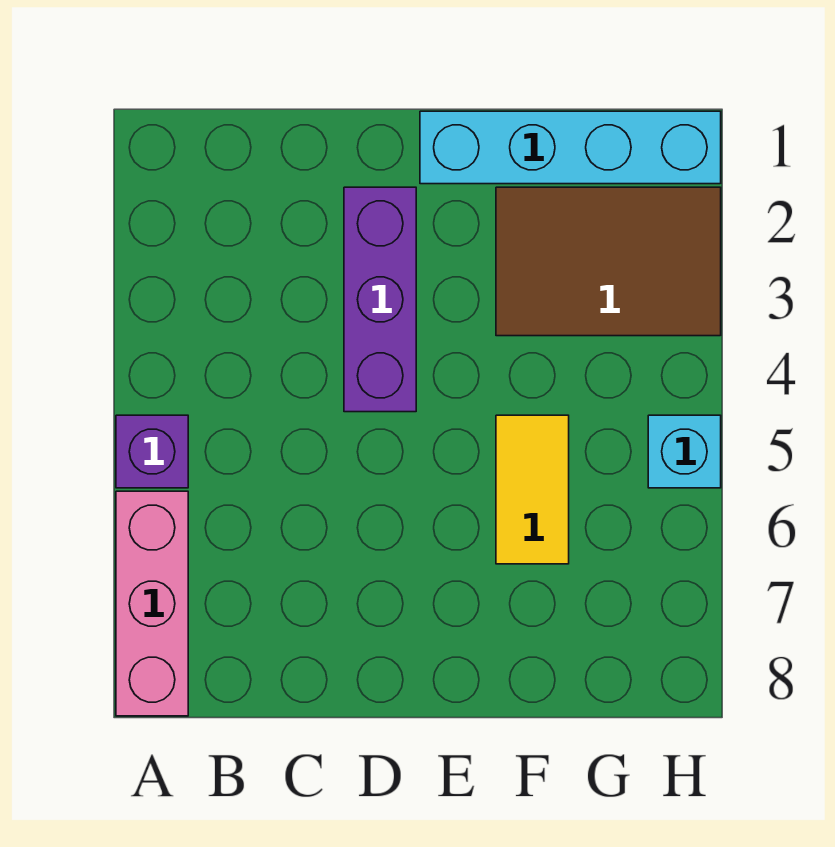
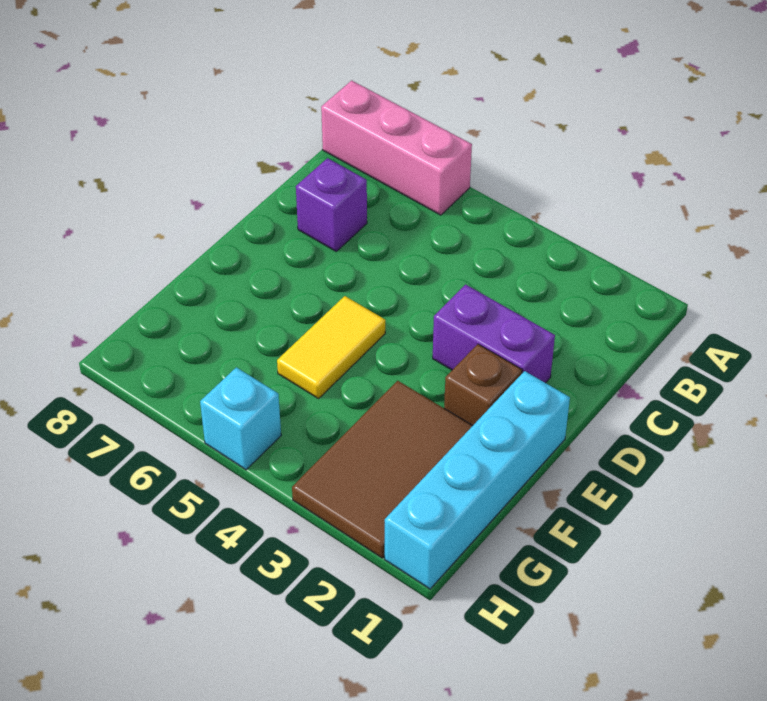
purple 1x1 brick [116,415,188,488] -> purple 1x1 brick moved to [296,158,367,251]
purple 1x3 brick [344,187,416,412] -> purple 1x2 brick [433,285,555,383]
none -> brown 1x1 brick [444,344,522,425]
yellow 1x2 tile [496,415,569,564] -> yellow 1x2 tile turned to [277,296,385,399]

